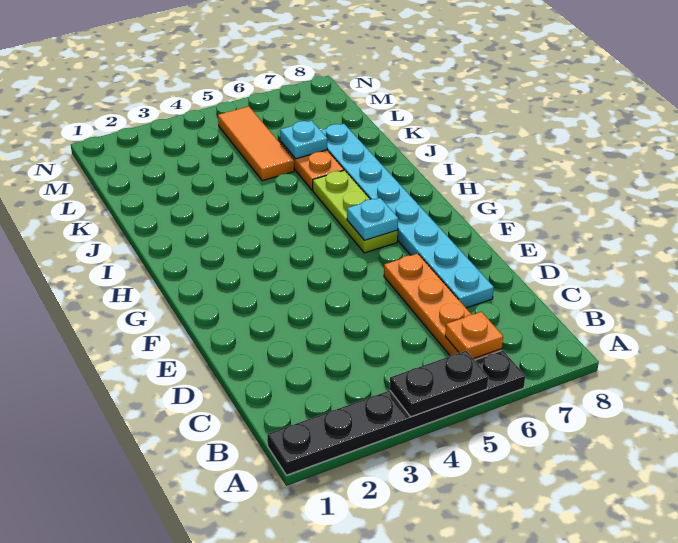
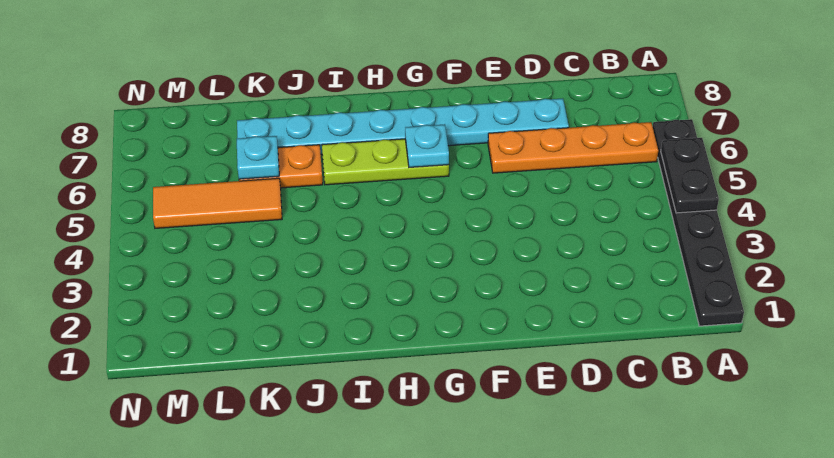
orange 1x1 plate [445,312,503,359] -> none

